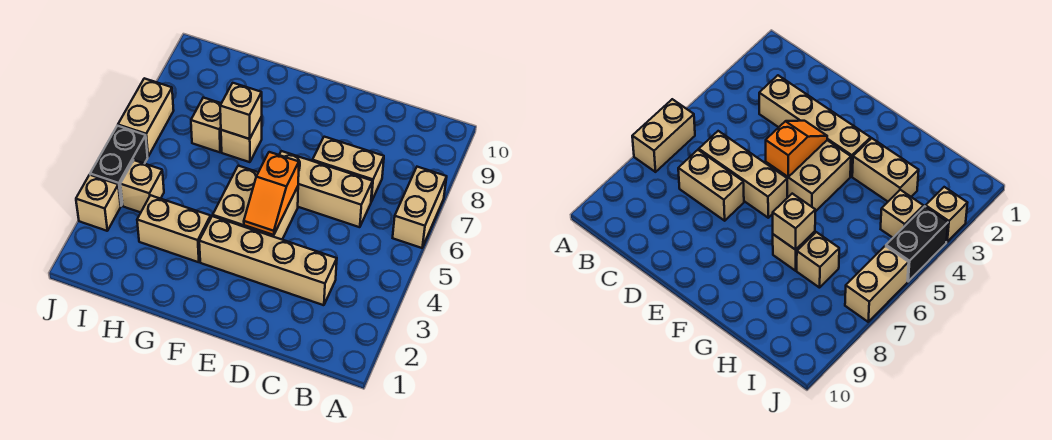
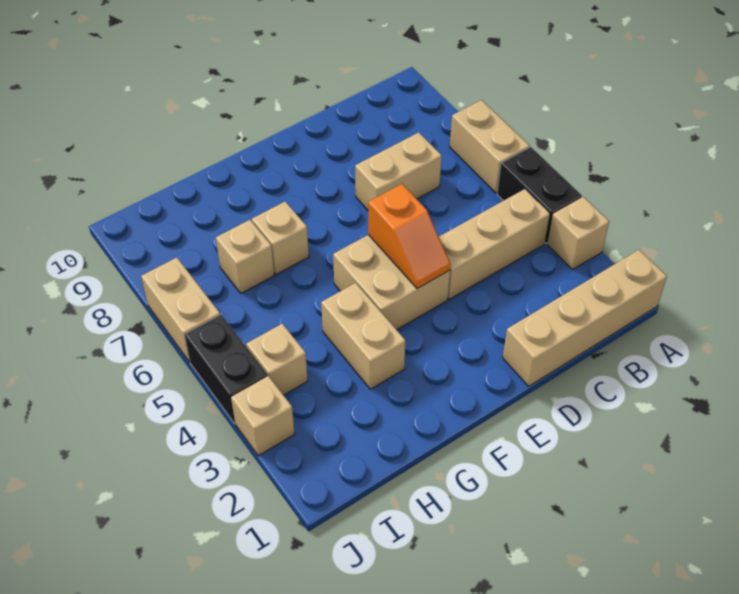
none -> black 1x2 brick [497,147,582,243]
tan 1x4 brick [199,216,337,305] -> tan 1x4 brick moved to [503,250,667,386]
tan 1x3 brick [279,151,373,227] -> tan 1x3 brick moved to [439,189,550,299]
tan 1x2 brick [137,195,211,262] -> tan 1x2 brick turned to [321,283,405,389]
tan 1x1 brick [220,83,262,139] -> tan 1x1 brick moved to [547,197,609,270]

